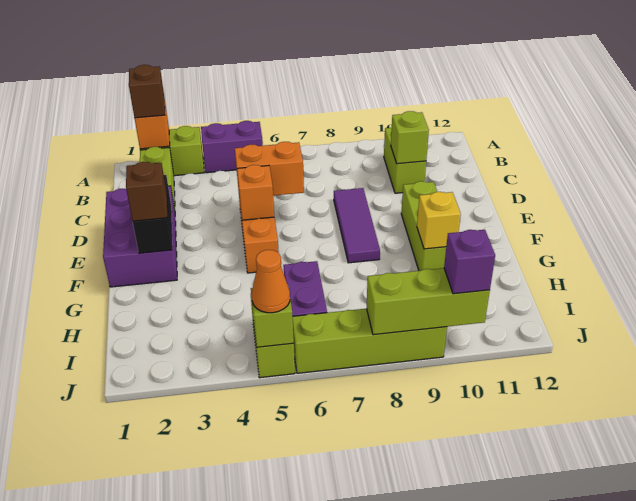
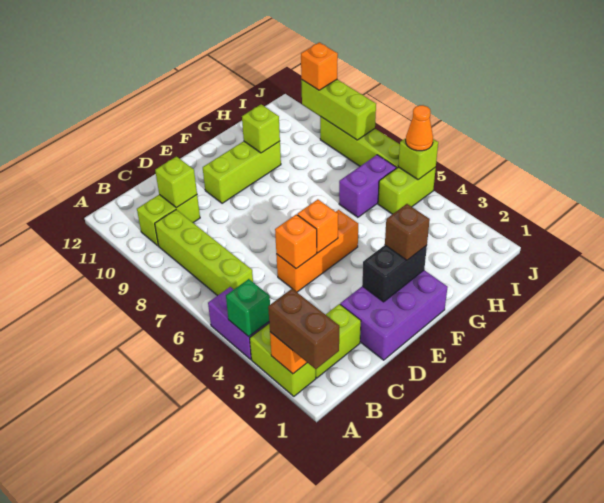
brown 1x1 brick [129,65,165,118] -> brown 1x2 brick [268,289,339,369]
none -> green 1x1 brick [226,279,270,337]
none -> lime 1x4 brick [155,210,253,296]
orange 1x2 brick [235,142,304,196] -> orange 1x1 brick [275,214,317,269]
purple 1x3 tile [334,188,380,263] -> none
yellow 1x1 brick [417,192,461,249] -> lime 1x1 brick [242,104,280,153]
purple 1x1 brick [444,230,495,294] -> orange 1x1 brick [301,42,338,90]

